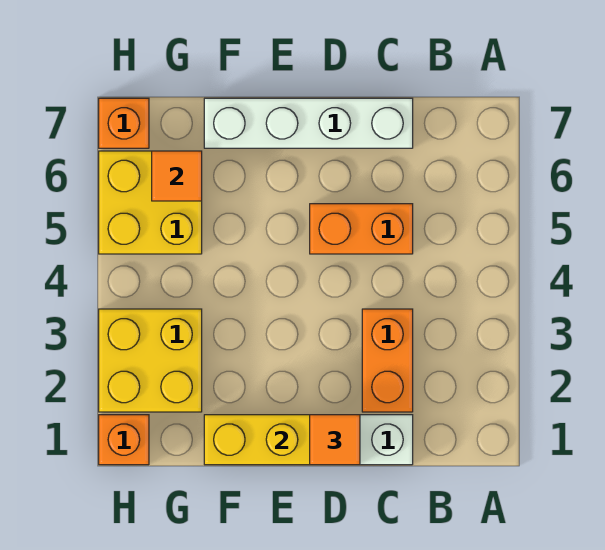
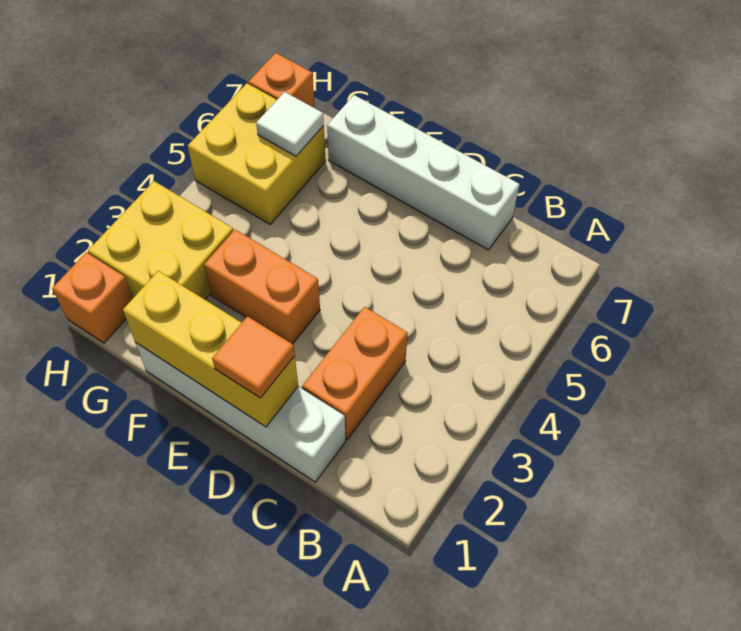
orange 1x2 brick [310,204,413,254] -> orange 1x2 brick moved to [204,230,320,344]
orange 1x1 tile [152,151,202,201] -> white 1x1 tile [256,92,324,156]

